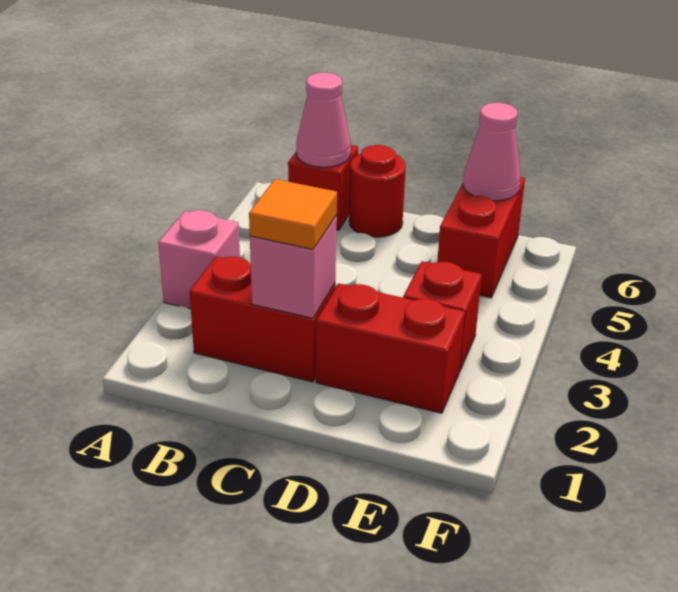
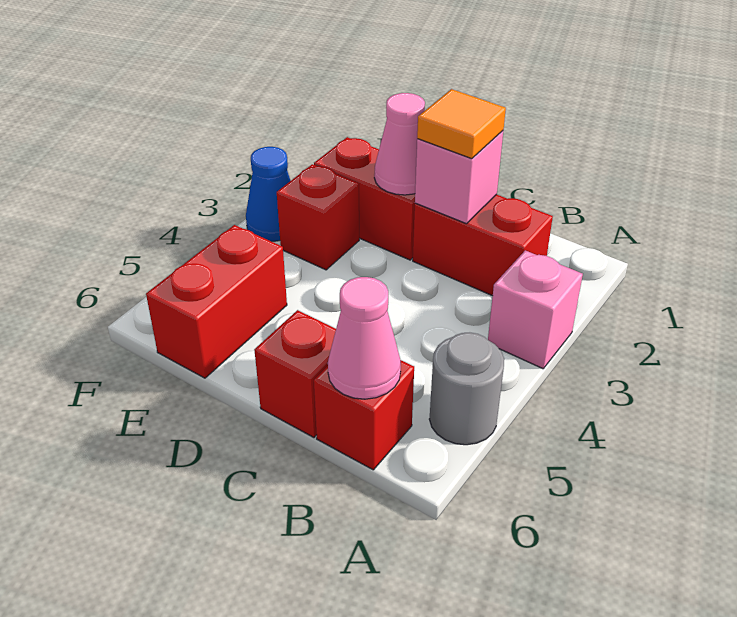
none -> grey 1x1 round brick [429,333,504,445]
red 1x1 round brick [349,145,406,237] -> red 1x1 brick [254,310,336,437]
pink 1x1 cone [463,103,521,201] -> pink 1x1 cone moved to [374,93,425,195]
none -> blue 1x1 cone [246,147,291,241]

